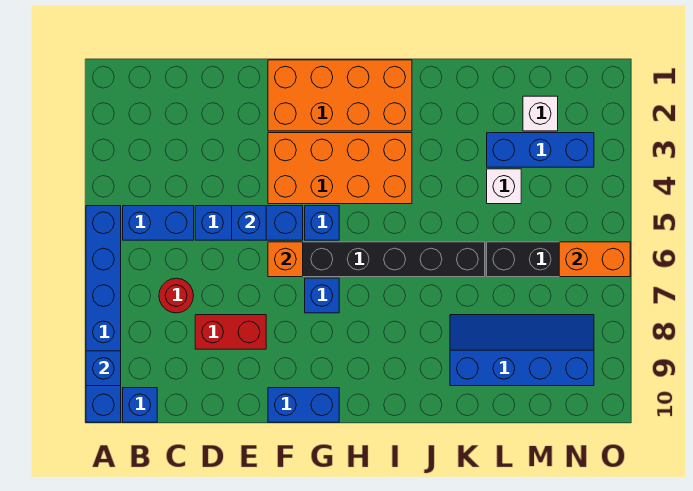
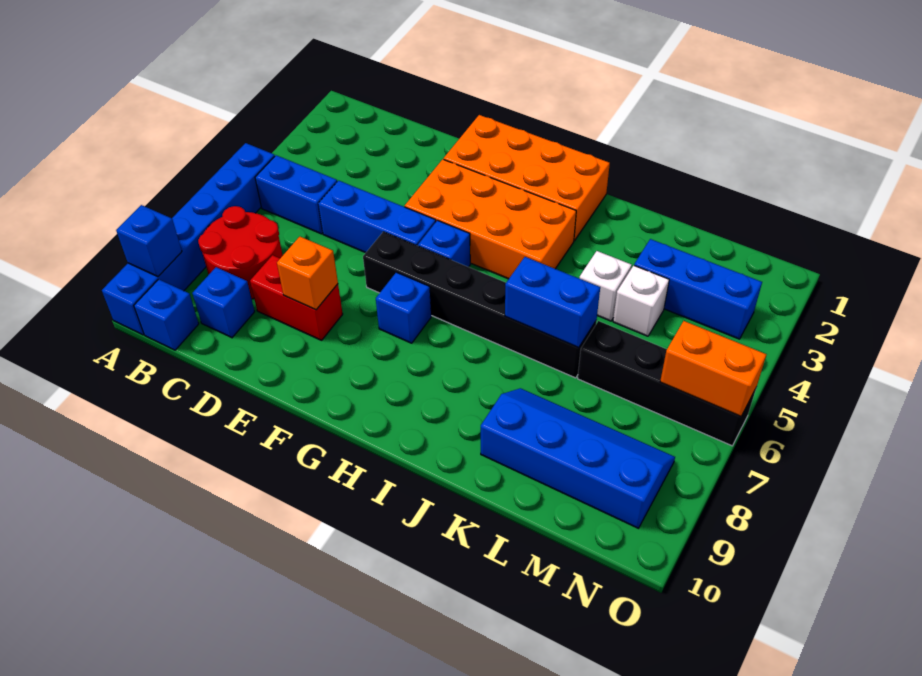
red 1x1 round brick [159,278,194,313] -> red 2x2 round brick [198,206,283,299]
blue 1x1 brick [232,206,266,240] -> blue 1x1 brick moved to [192,267,255,338]
orange 1x1 brick [268,242,303,277] -> orange 1x1 brick moved to [277,237,338,310]
blue 1x2 brick [268,388,339,422] -> blue 1x2 brick moved to [505,257,600,348]
white 1x1 brick [523,96,558,131] -> white 1x1 brick moved to [580,251,632,321]

